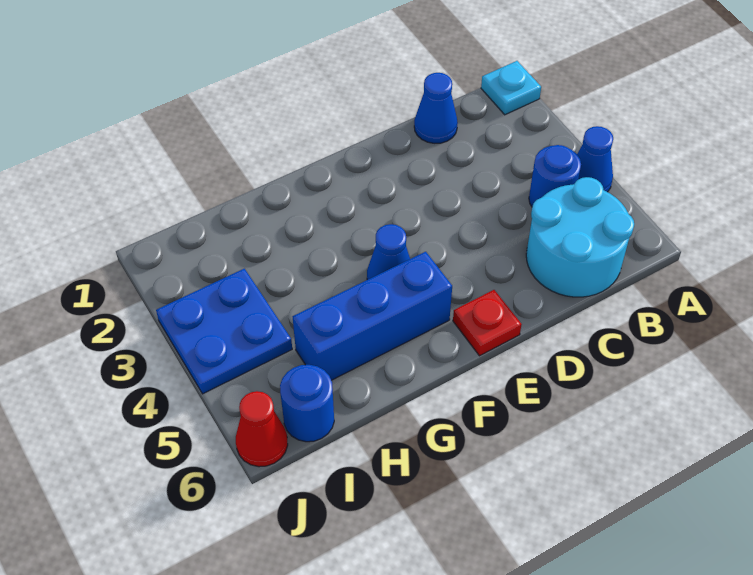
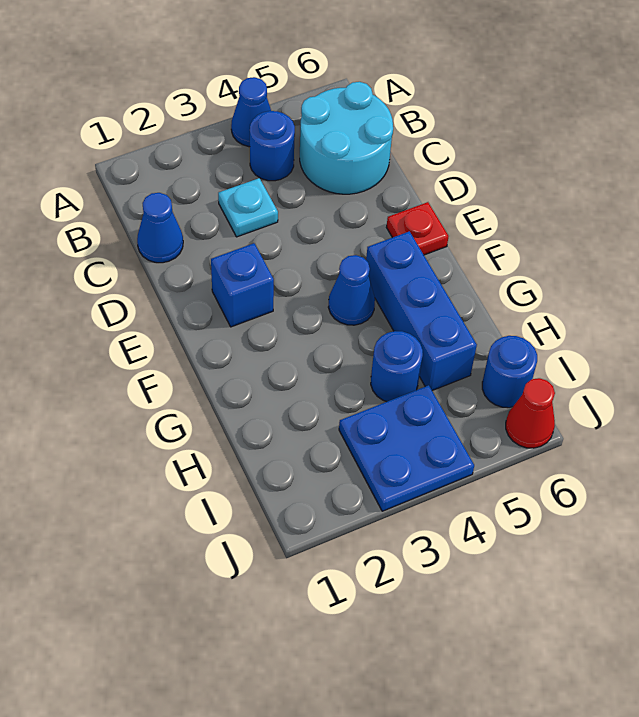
cyan 1x1 plate [481,61,541,115] -> cyan 1x1 plate moved to [218,178,278,237]
none -> blue 1x1 brick [211,243,274,327]
none -> blue 1x1 round brick [371,331,423,402]

